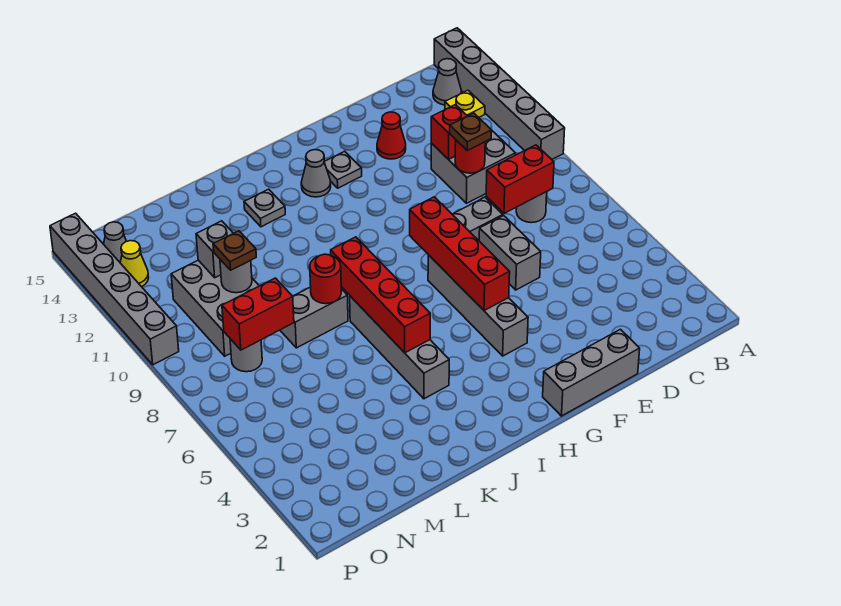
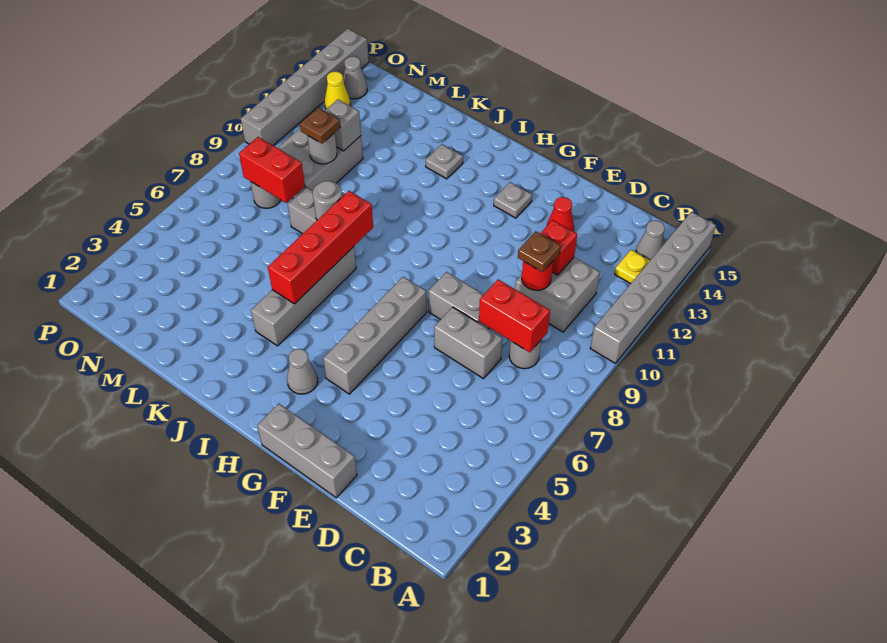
grey 1x2 brick [479,216,541,290] -> grey 1x2 brick turned to [434,307,503,379]
red 1x4 brick [410,197,510,311] -> none
grey 1x1 cone [301,150,331,197] -> grey 1x1 cone moved to [287,349,318,394]
red 1x1 round brick [310,254,341,304] -> grey 1x1 round brick [313,181,342,220]

